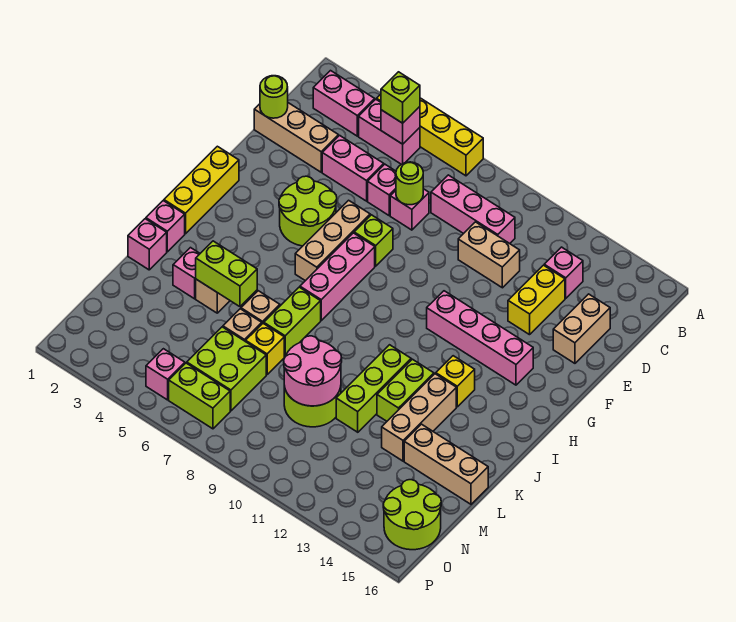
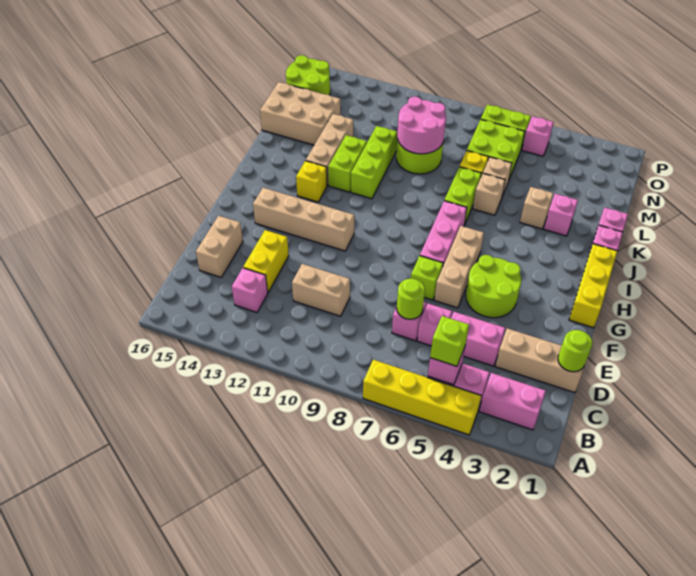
pink 1x3 brick [431,175,515,244] -> none
pink 1x4 brick [427,291,533,385] -> tan 1x4 brick [253,188,354,251]
lime 1x2 brick [196,241,257,307] -> none
tan 1x3 brick [404,424,488,504] -> tan 2x3 brick [260,82,340,145]

